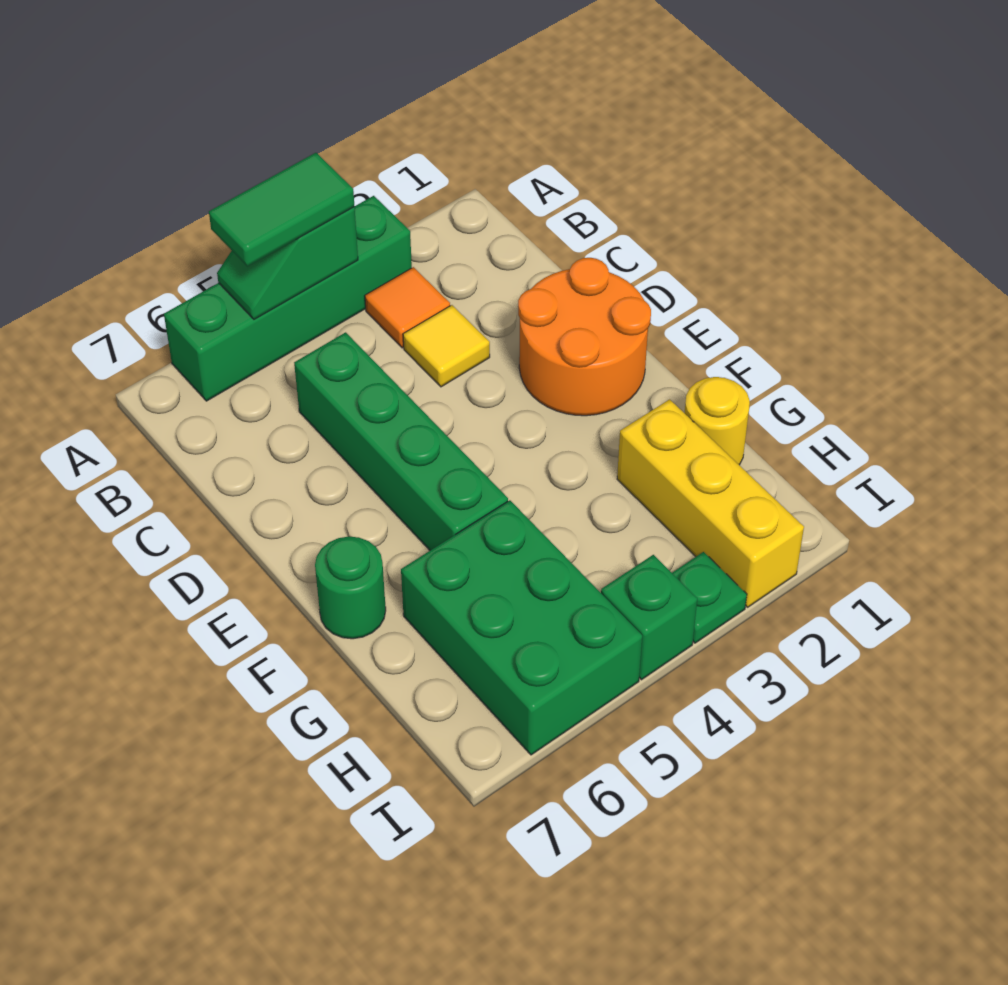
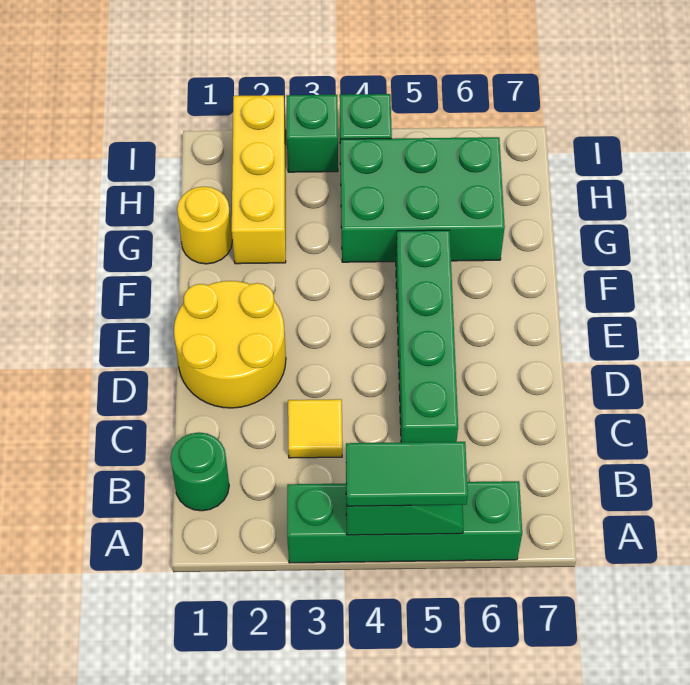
orange 1x1 tile [365,267,450,348] -> none
orange 2x2 round brick [518,258,651,416] -> yellow 2x2 round brick [174,281,286,408]
green 1x1 round brick [315,537,386,639] -> green 1x1 round brick moved to [170,432,229,511]
green 2x3 brick [401,500,642,755] -> green 2x3 brick turned to [341,137,505,262]
green 1x1 plate [672,552,747,643] -> green 1x1 brick [287,95,338,172]

